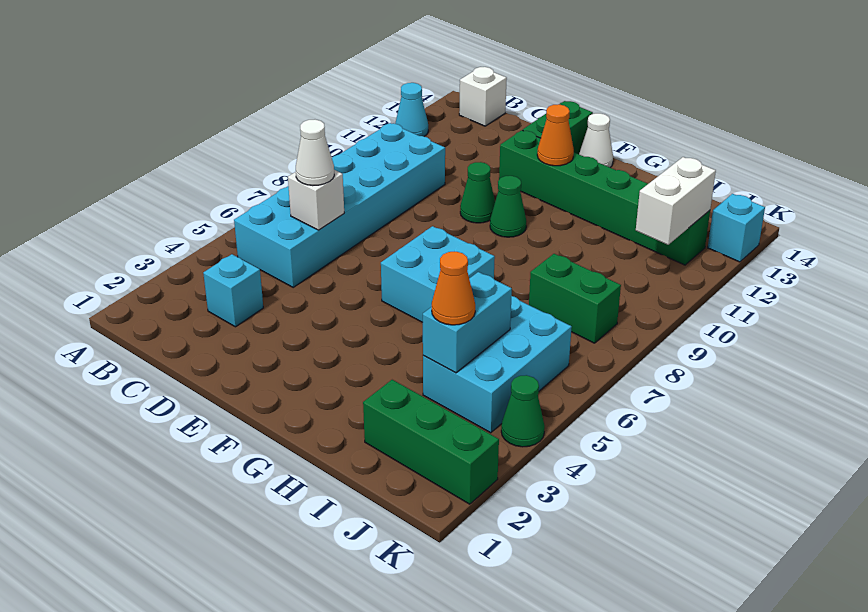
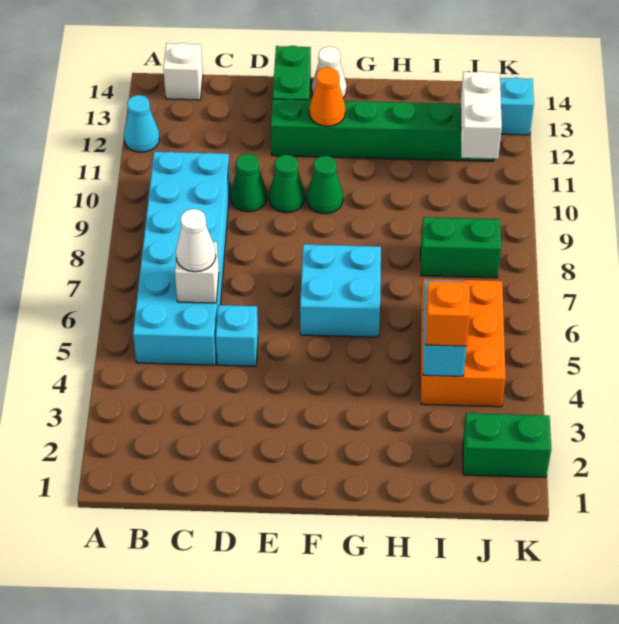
cyan 1x1 brick [203,254,263,327] -> cyan 1x1 brick moved to [216,305,258,366]
green 1x3 brick [363,380,499,504] -> green 1x2 brick [463,413,551,478]
cyan 2x3 brick [423,296,572,433] -> orange 2x3 brick [421,279,506,407]
orange 1x1 cone [432,252,475,325] -> orange 1x1 brick [426,281,470,346]
green 1x1 cone [501,375,545,447] -> green 1x1 cone moved to [231,154,267,212]

